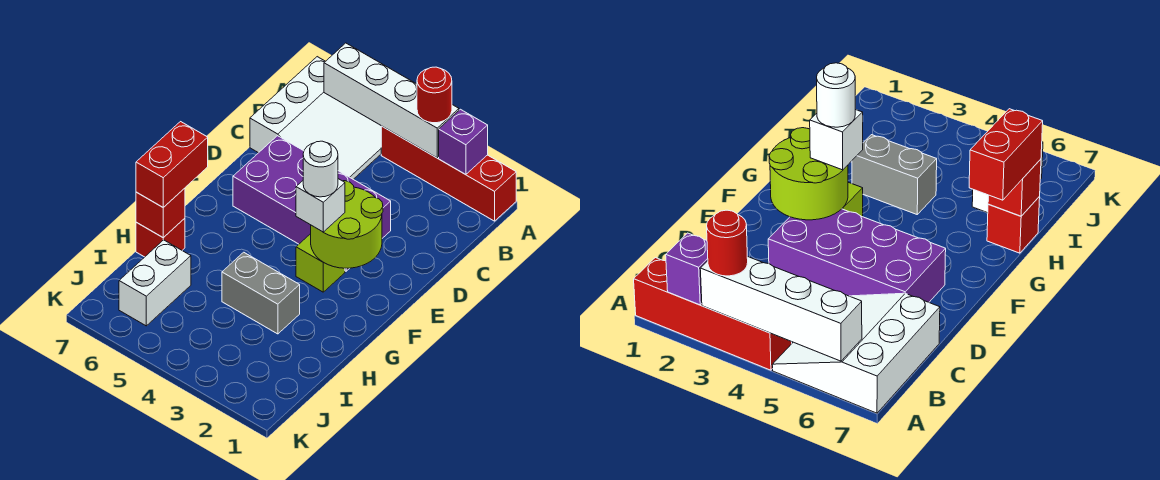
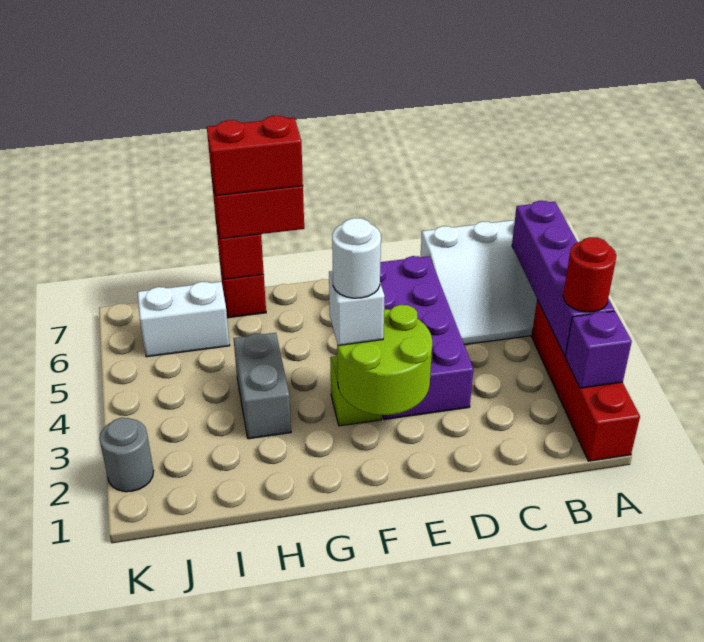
white 1x4 brick [324,43,459,158] -> purple 1x4 brick [512,201,614,356]
none -> red 1x2 brick [207,116,303,196]
none -> grey 1x1 round brick [99,418,154,492]

